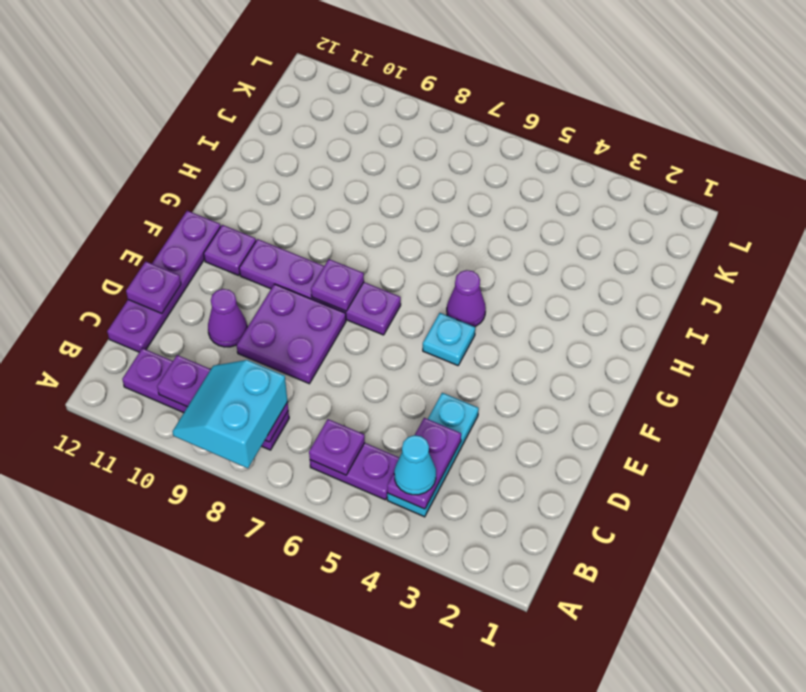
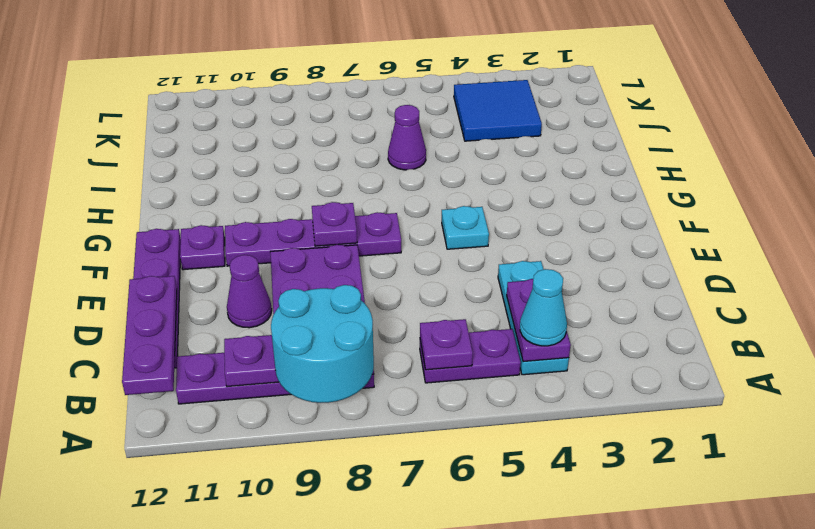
cyan 2x2 slope [172,360,288,468] -> cyan 2x2 round brick [271,285,374,403]
purple 1x1 plate [126,261,181,314] -> purple 1x3 plate [122,276,177,395]
purple 1x1 cone [447,270,486,327] -> purple 1x1 cone moved to [388,105,426,170]
none -> blue 2x2 tile [454,80,542,141]

